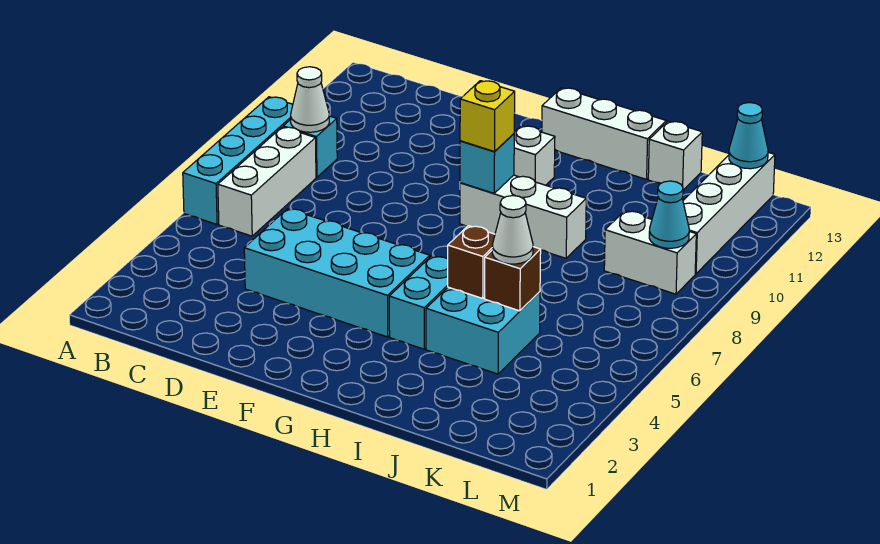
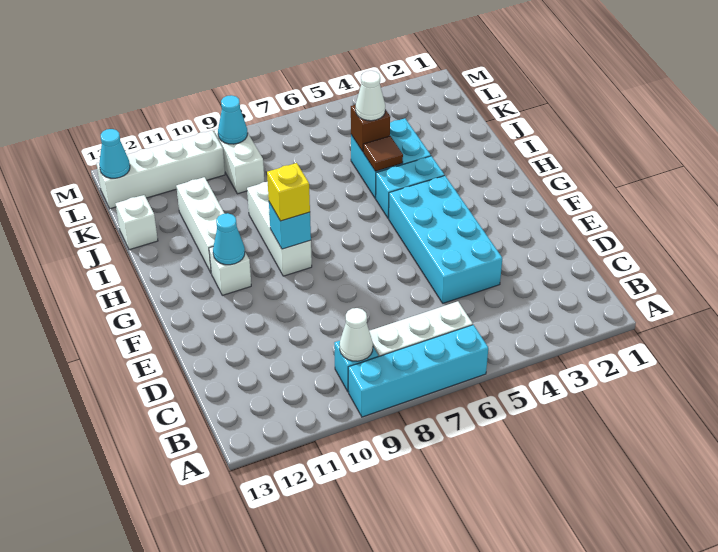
none -> cyan 1x1 cone [213,213,245,265]
white 1x3 brick [542,88,666,179] -> white 1x3 brick moved to [176,177,225,273]
brown 1x1 brick [448,226,495,298] -> brown 1x1 tile [363,136,403,171]

